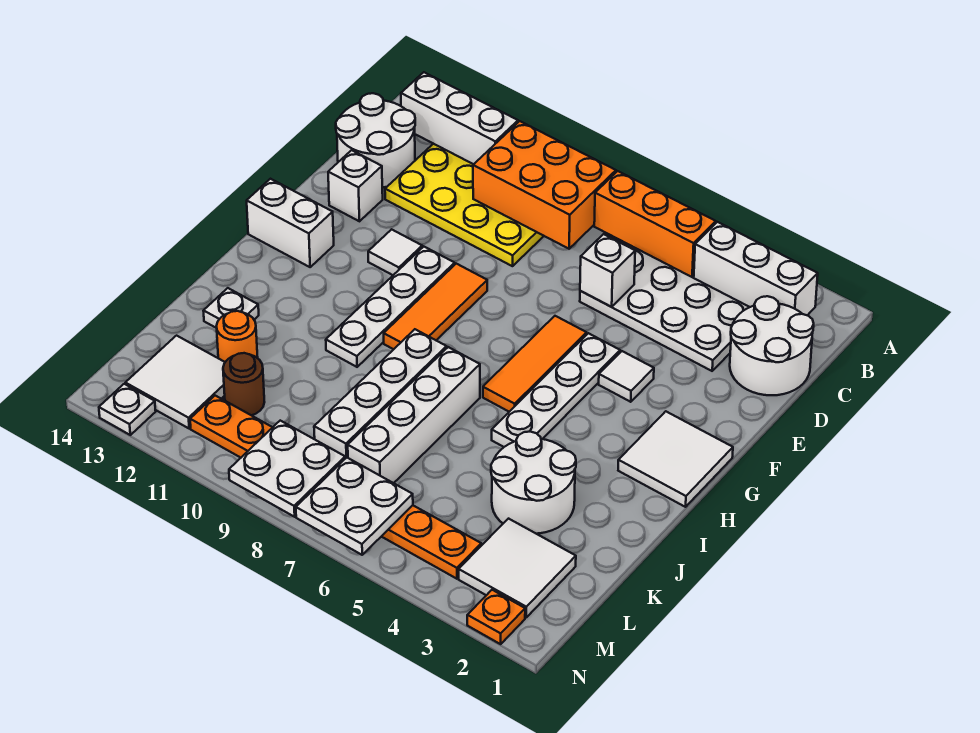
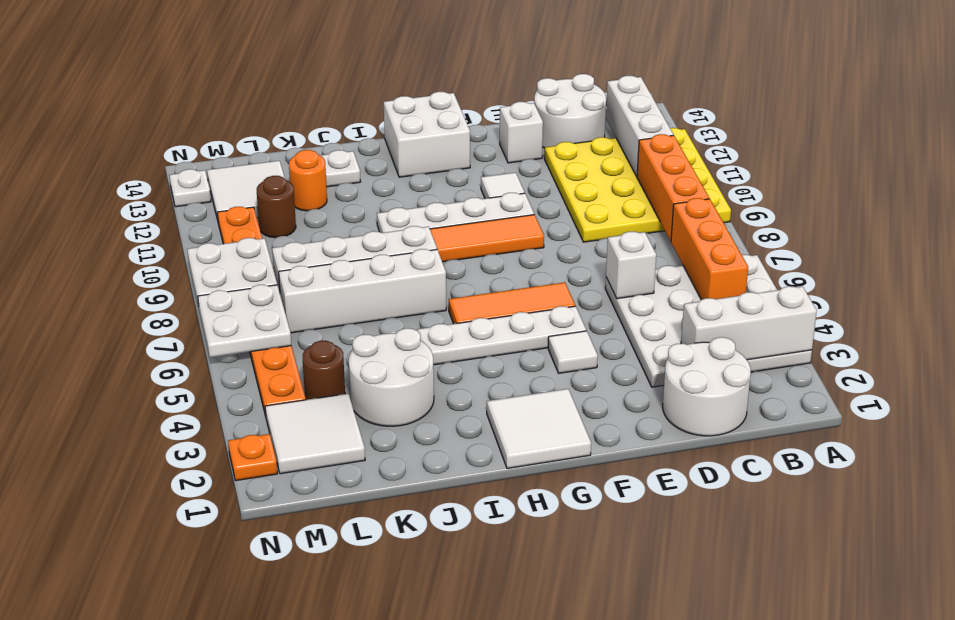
white 1x3 brick [694,222,818,315] -> white 1x3 brick turned to [681,286,817,360]
orange 2x3 brick [473,121,616,249] -> orange 1x3 brick [637,134,709,241]
white 1x2 brick [247,179,334,267] -> white 2x2 brick [384,92,470,177]
none -> brown 1x1 round brick [303,341,345,400]

